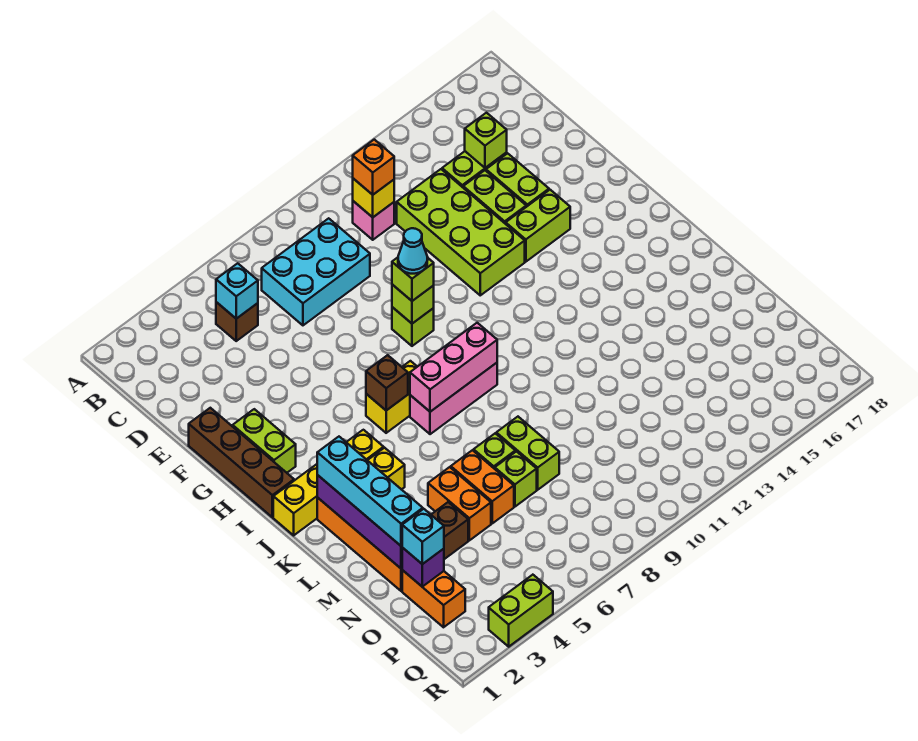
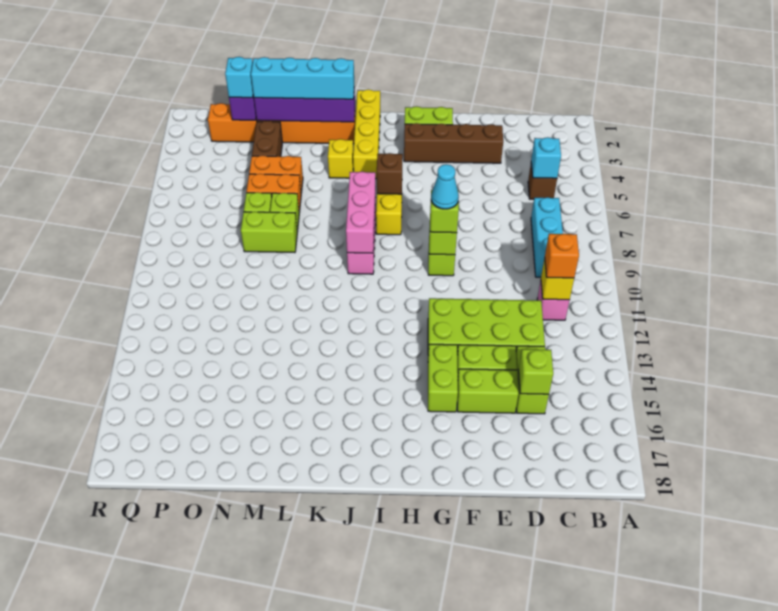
cyan 2x3 brick [262,218,370,325] -> cyan 1x3 brick [531,197,563,277]
brown 1x4 brick [189,408,294,517] -> brown 1x4 brick moved to [404,123,503,163]
lime 1x2 brick [489,575,553,647] -> none

